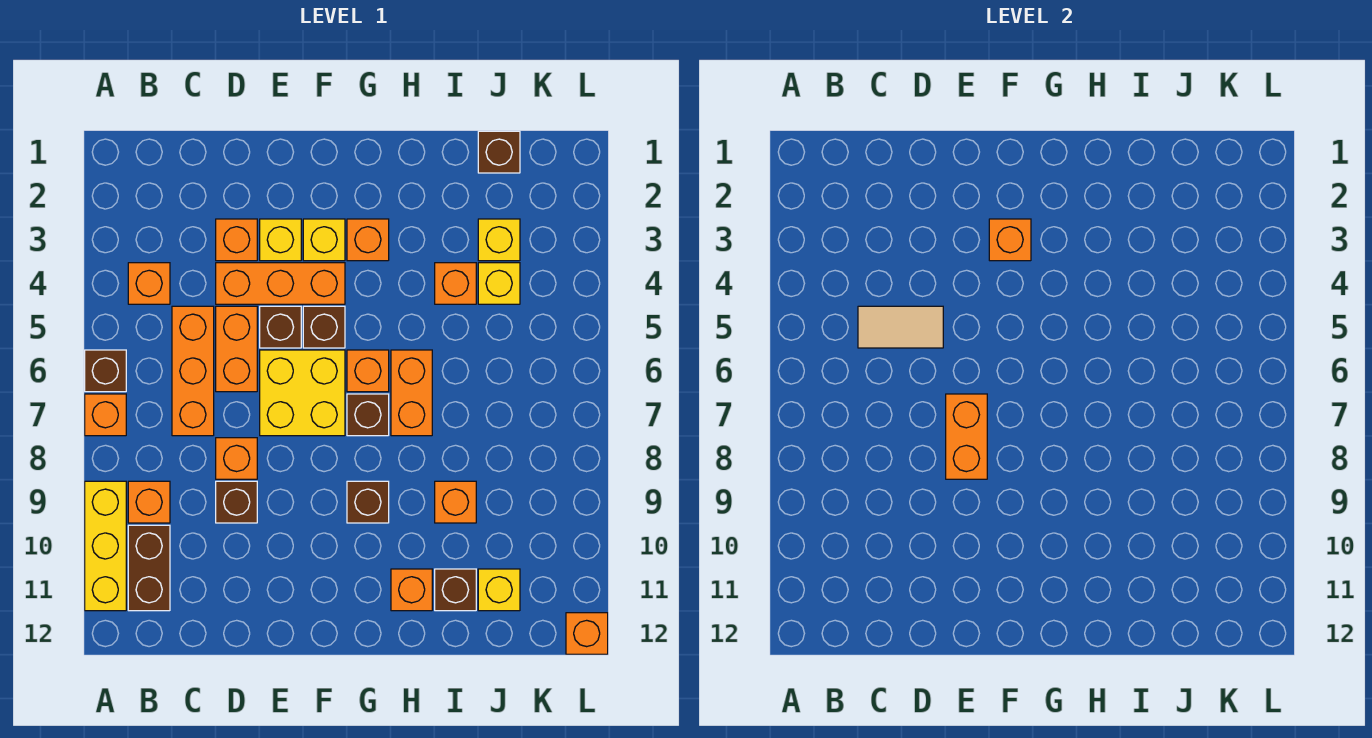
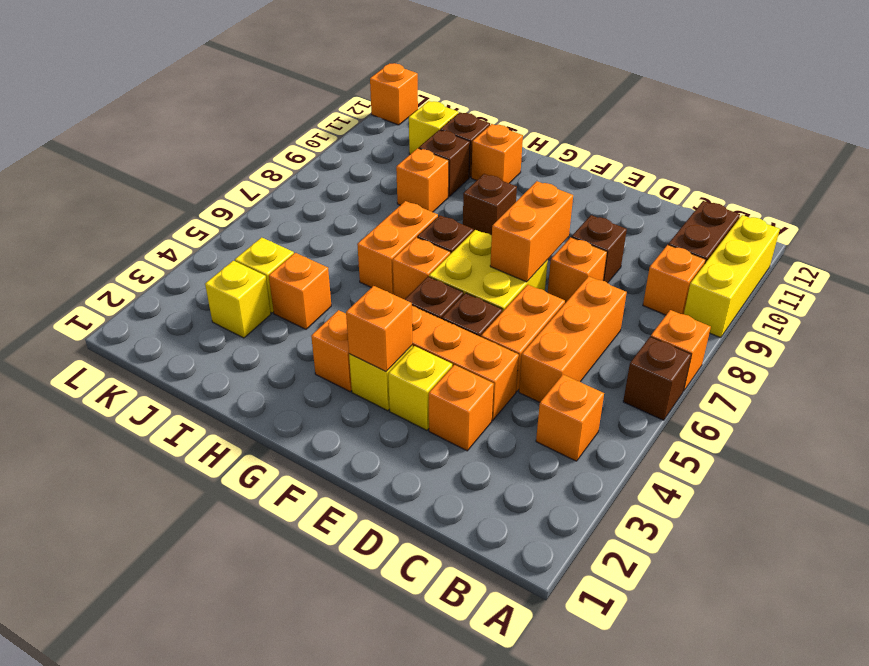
tan 1x2 tile [858,306,943,348] -> none
brown 1x1 brick [478,131,520,173] -> brown 1x1 brick moved to [419,130,470,197]

